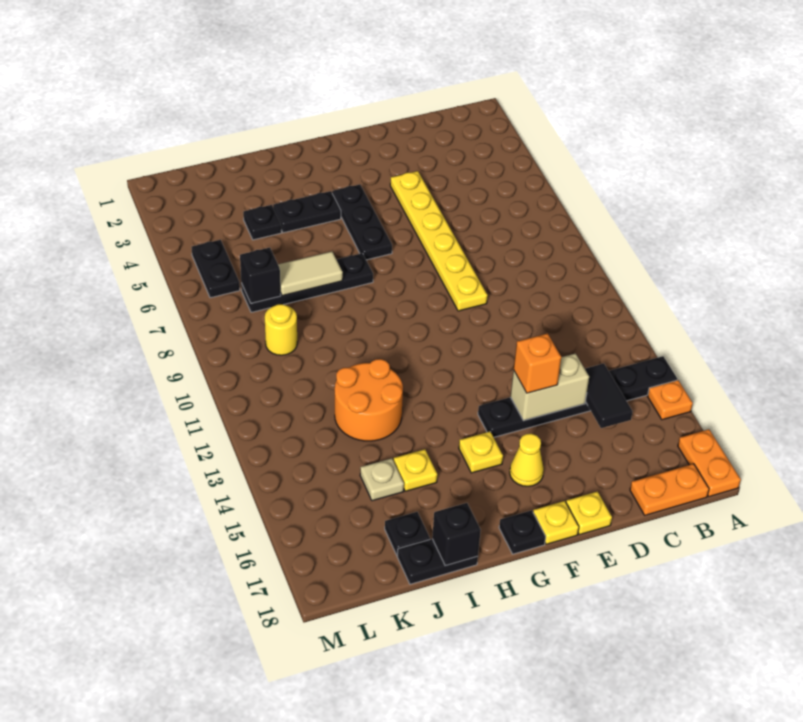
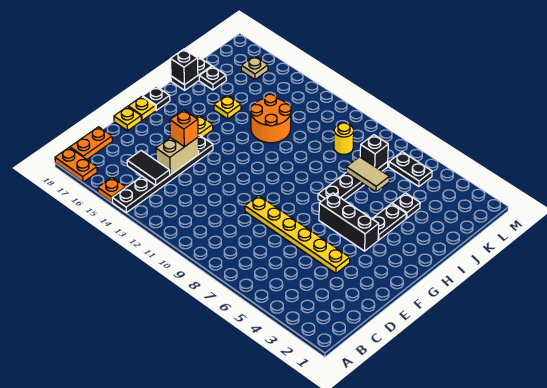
yellow 1x1 cone [510,434,544,486] -> none
black 1x3 plate [332,185,392,260] -> black 1x3 brick [319,193,379,251]
tan 1x2 tile [278,251,343,296] -> tan 1x2 tile turned to [346,157,389,192]
tan 1x1 plate [360,458,404,501] -> tan 1x1 plate moved to [241,56,268,79]

